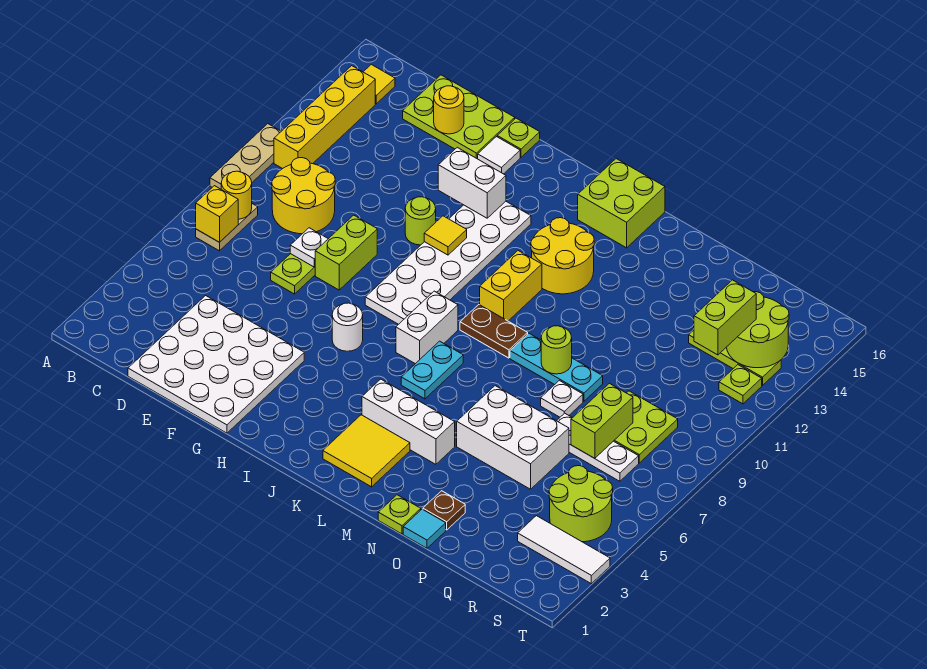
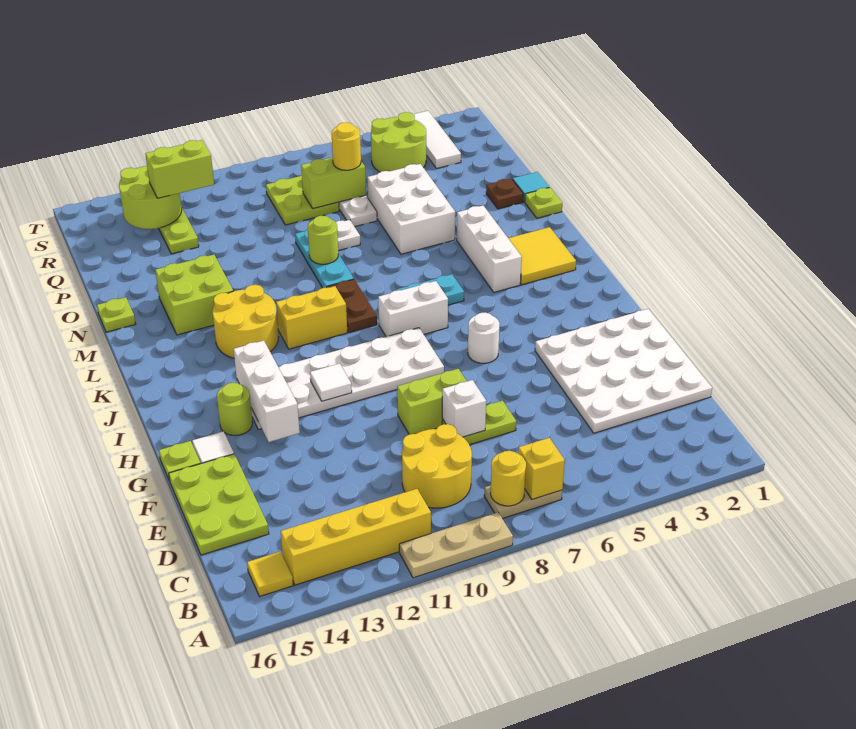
white 1x1 plate [290,228,328,267] -> white 1x1 brick [442,380,486,437]
yellow 1x1 round brick [434,86,464,134] -> yellow 1x1 round brick moved to [332,122,361,170]
lime 1x1 round brick [405,197,436,245] -> lime 1x1 round brick moved to [217,383,252,435]
white 1x2 brick [438,147,506,218] -> white 1x3 brick [234,341,300,442]
yellow 1x1 tile [424,216,467,255] -> white 1x1 tile [310,363,352,401]
lime 2x2 brick [578,159,665,248] -> lime 2x2 brick moved to [155,255,233,335]
lime 1x1 plate [719,365,762,404] -> lime 1x1 plate moved to [97,297,135,332]

